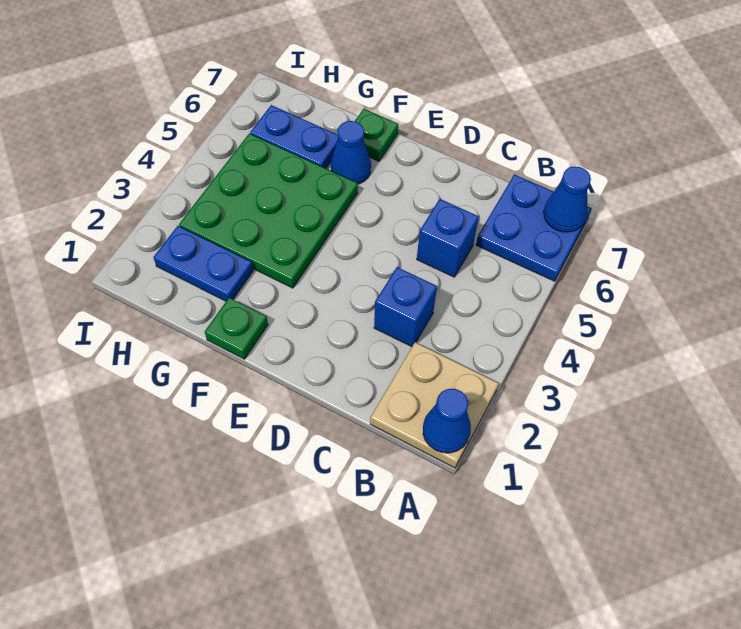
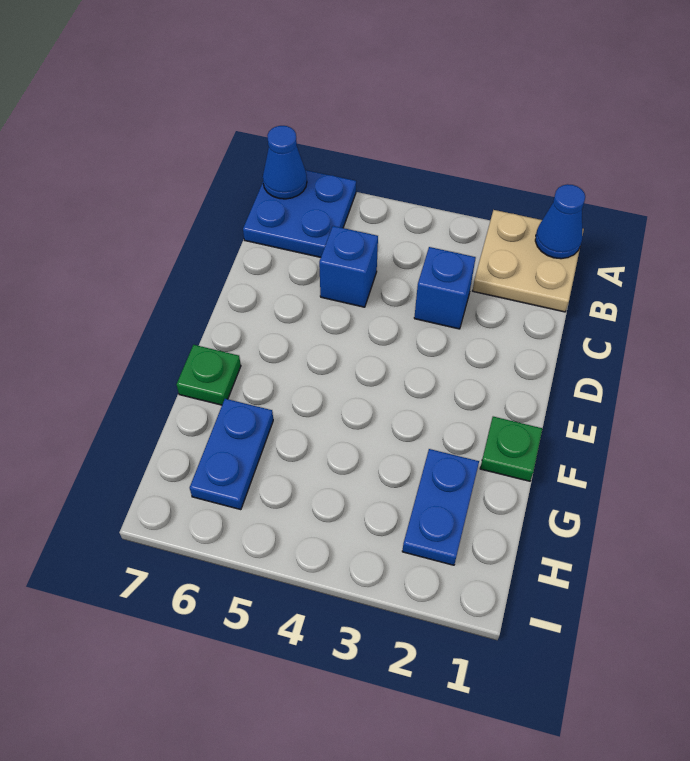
green 3x3 plate [179,134,358,288] -> none
blue 1x1 cone [331,121,371,184] -> none

